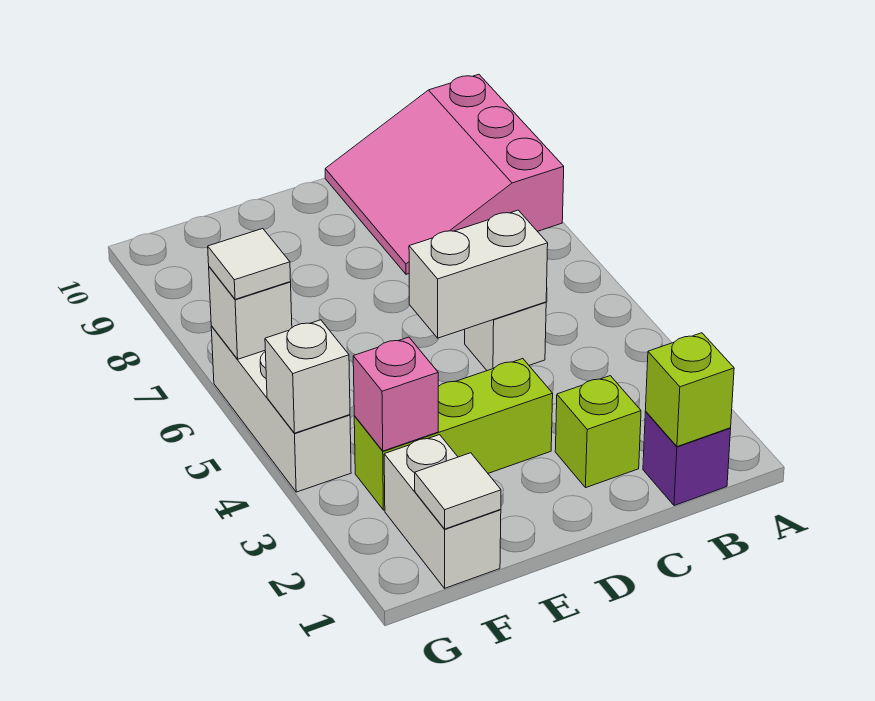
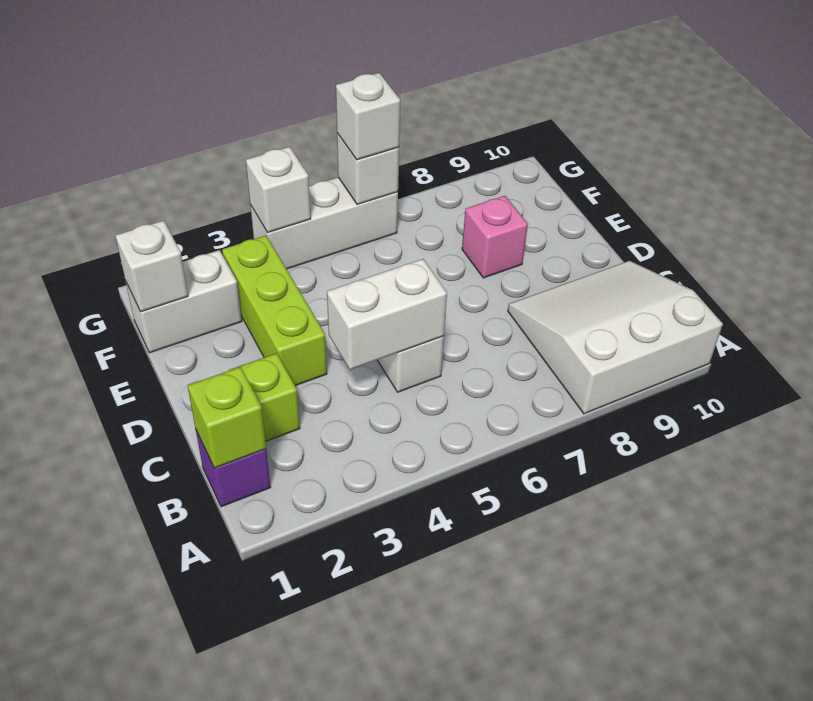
pink 3x3 slope [325,74,564,274] -> white 3x3 slope [508,261,723,414]
white 1x2 brick [409,210,548,338] -> white 1x2 brick turned to [327,259,447,370]
white 1x1 tile [415,453,501,529] -> white 1x1 brick [115,221,188,312]
pink 1x1 brick [353,337,438,451] -> pink 1x1 brick moved to [462,196,528,278]
white 1x1 tile [208,229,291,299] -> white 1x1 brick [336,73,400,160]

